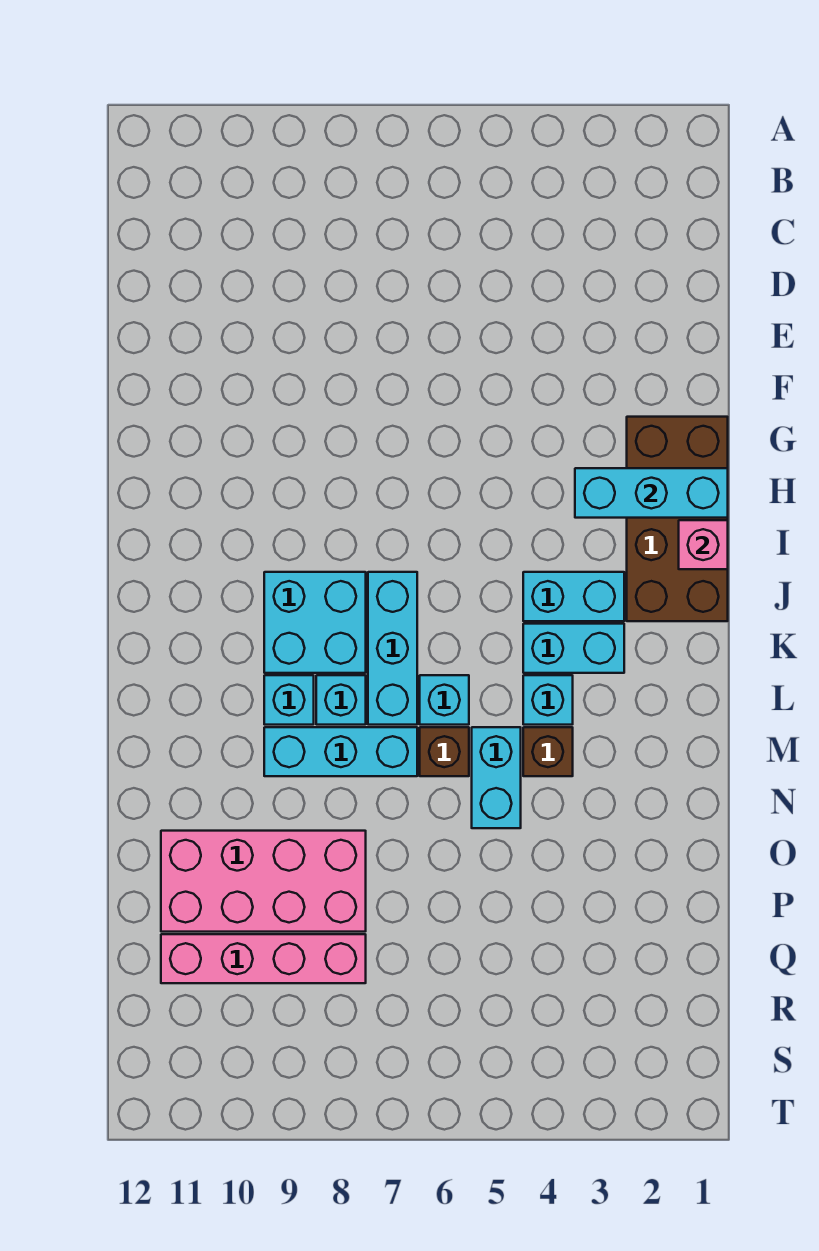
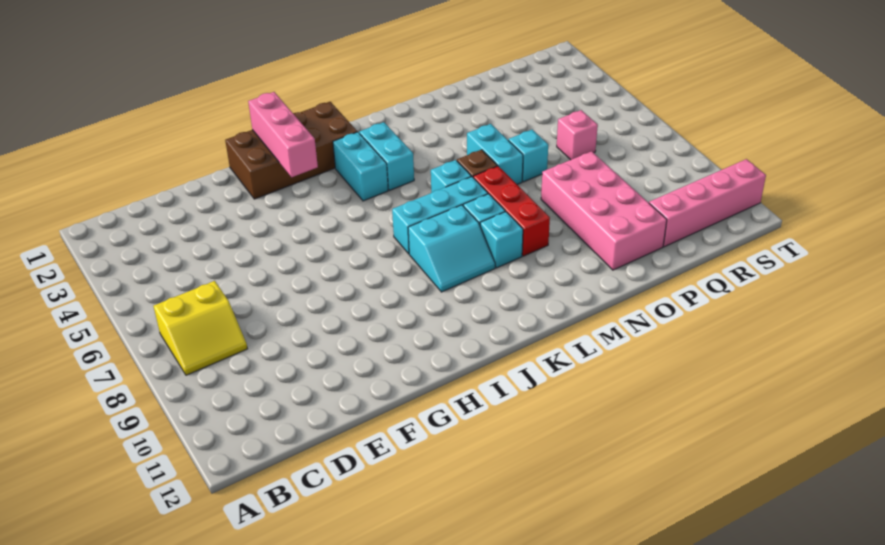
none -> yellow 2x2 slope [154,281,247,375]
cyan 1x3 brick [575,468,728,518] -> pink 1x3 brick [248,92,318,177]
pink 1x1 brick [679,520,728,569] -> pink 1x1 brick moved to [557,110,598,160]
cyan 2x2 brick [264,572,366,673] -> cyan 2x2 slope [408,205,495,292]
cyan 1x1 brick [523,675,573,725] -> cyan 1x1 brick moved to [508,130,548,182]
brown 1x1 brick [523,727,573,776] -> none
cyan 1x2 brick [472,727,521,828] -> cyan 1x2 brick turned to [467,124,523,184]
cyan 1x3 brick [264,727,417,776] -> red 1x3 brick [473,166,550,256]
pink 1x4 brick [161,934,366,983] -> pink 1x4 brick turned to [649,159,766,247]

